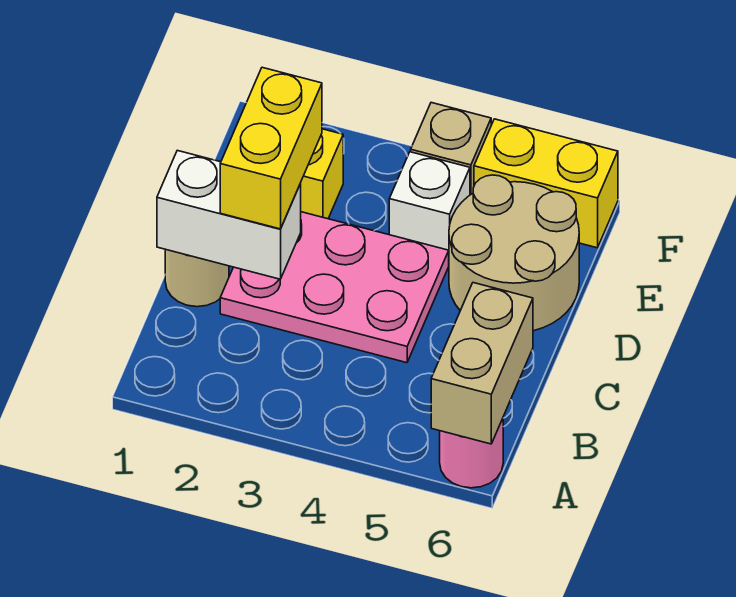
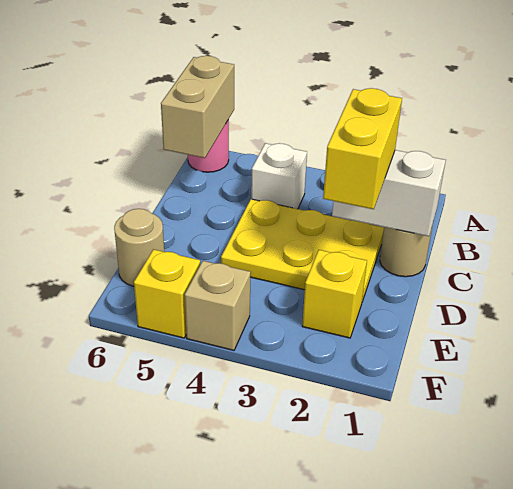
pink 2x3 plate [220,212,449,363] -> yellow 2x3 plate [221,199,384,301]
tan 2x2 round brick [449,175,579,331] -> tan 1x1 round brick [114,209,164,286]
white 1x1 brick [389,152,470,250] -> white 1x1 brick moved to [251,143,307,209]
yellow 1x2 brick [474,119,618,248] -> yellow 1x1 brick [134,249,200,338]

